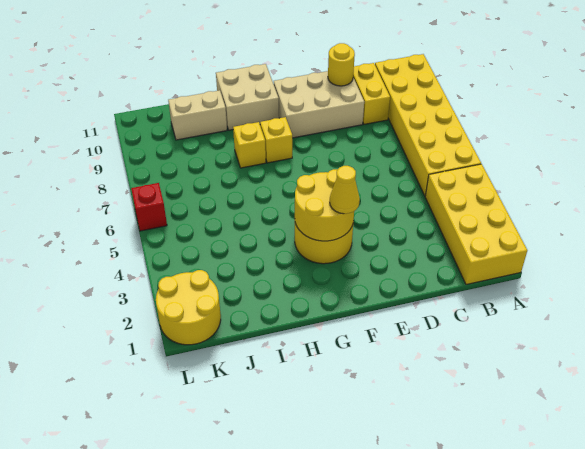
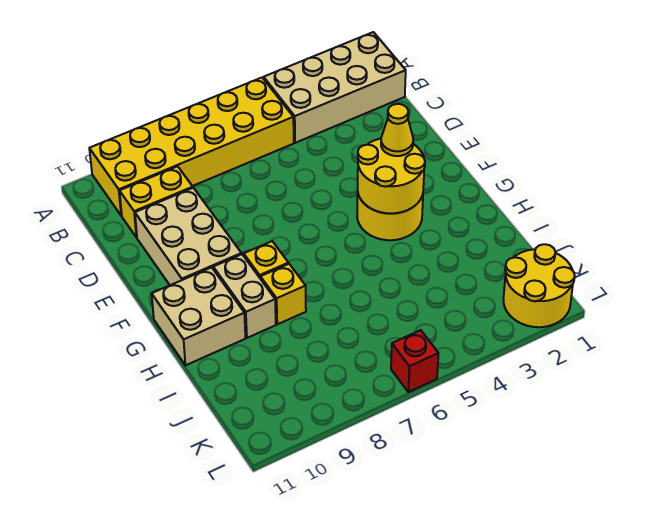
yellow 2x4 brick [425,164,527,284] -> tan 2x4 brick [264,32,406,143]
yellow 1x1 round brick [328,43,355,86] -> none
tan 1x2 brick [168,90,227,140] -> tan 1x2 brick moved to [213,254,276,338]

